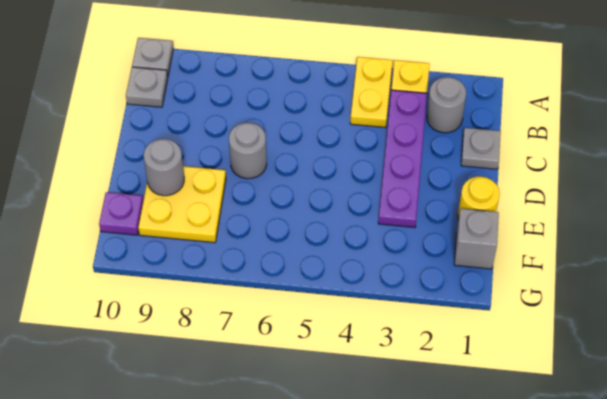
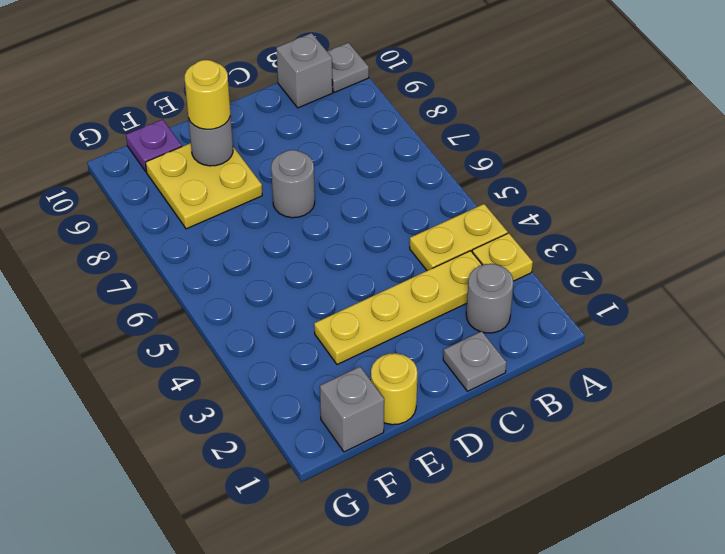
purple 1x4 plate [378,90,427,227] -> yellow 1x4 plate [314,251,482,365]
grey 1x1 plate [126,67,168,107] -> grey 1x1 brick [276,33,333,108]
none -> yellow 1x1 round brick [185,60,230,129]

